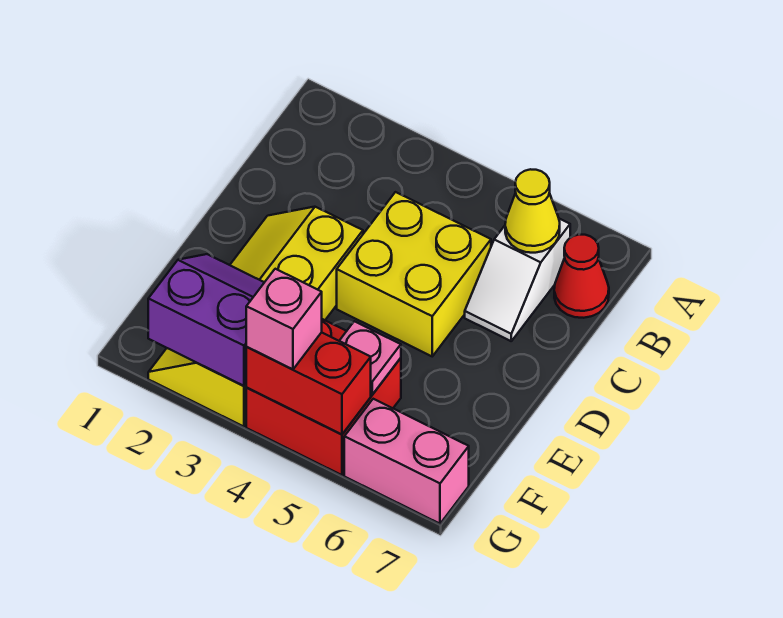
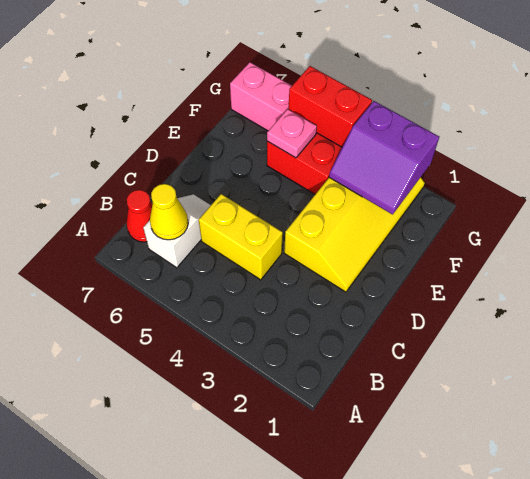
yellow 2x2 brick [337,192,491,356] -> yellow 1x2 brick [199,194,283,280]
pink 1x1 brick [246,269,322,369] -> none

